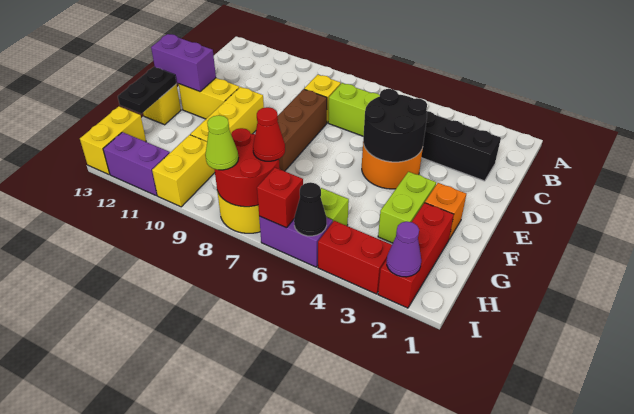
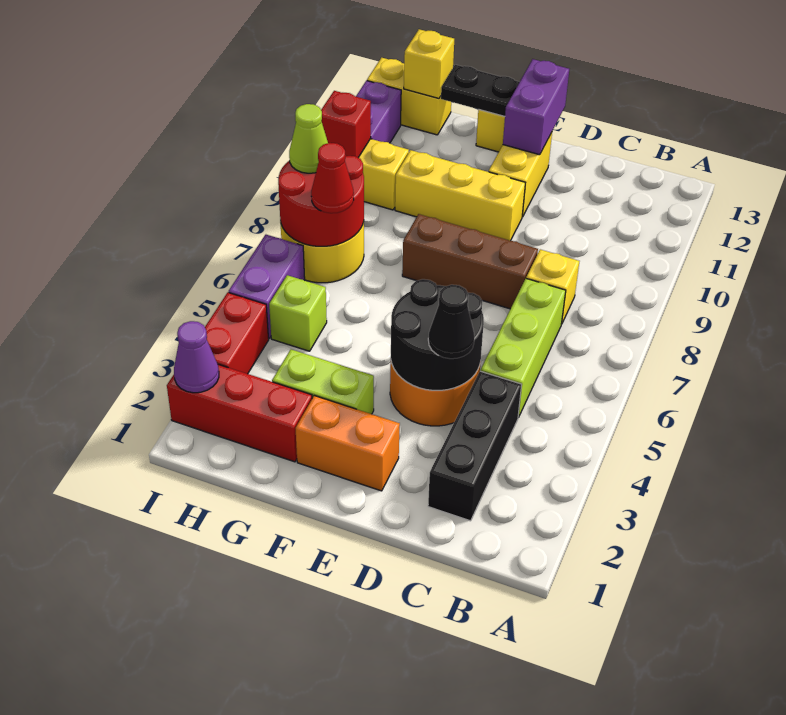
orange 1x1 brick [425,183,466,239] -> orange 1x2 brick [296,396,400,491]
none -> yellow 1x1 brick [404,29,454,98]
black 1x1 cone [294,182,327,236] -> black 1x1 cone moved to [428,285,475,359]
red 1x1 brick [257,168,303,228] -> red 1x1 brick moved to [321,91,371,158]

